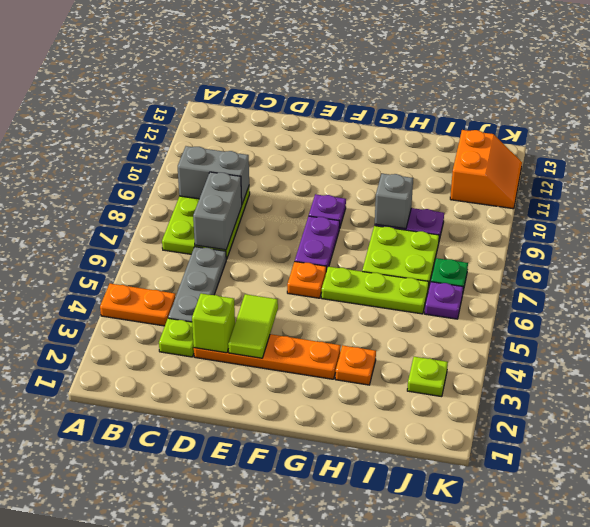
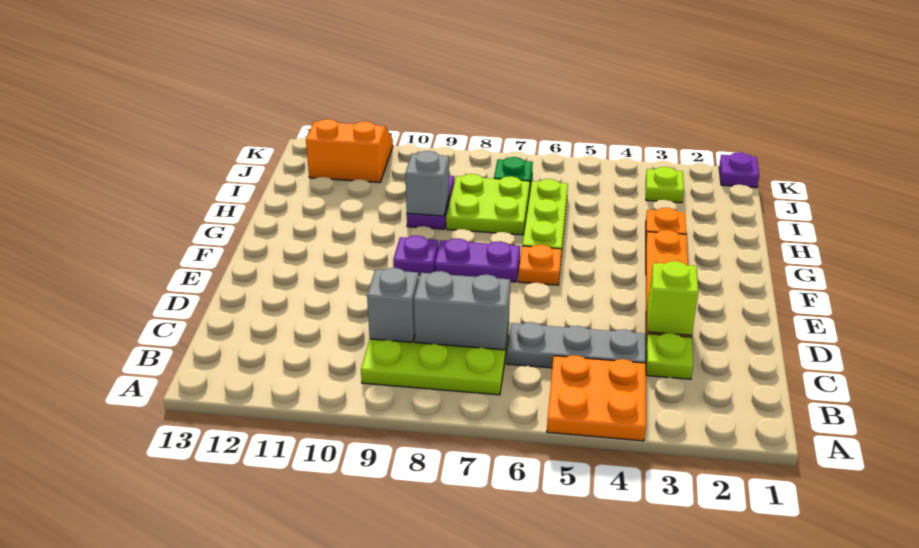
orange 1x2 plate [100,284,175,326] -> orange 2x2 plate [547,355,646,441]
grey 1x2 brick [178,146,249,204] -> grey 1x1 brick [367,268,419,342]
lime 1x2 tile [228,294,278,358] -> none
purple 1x1 plate [425,282,463,319] -> purple 1x1 plate moved to [719,152,759,188]

